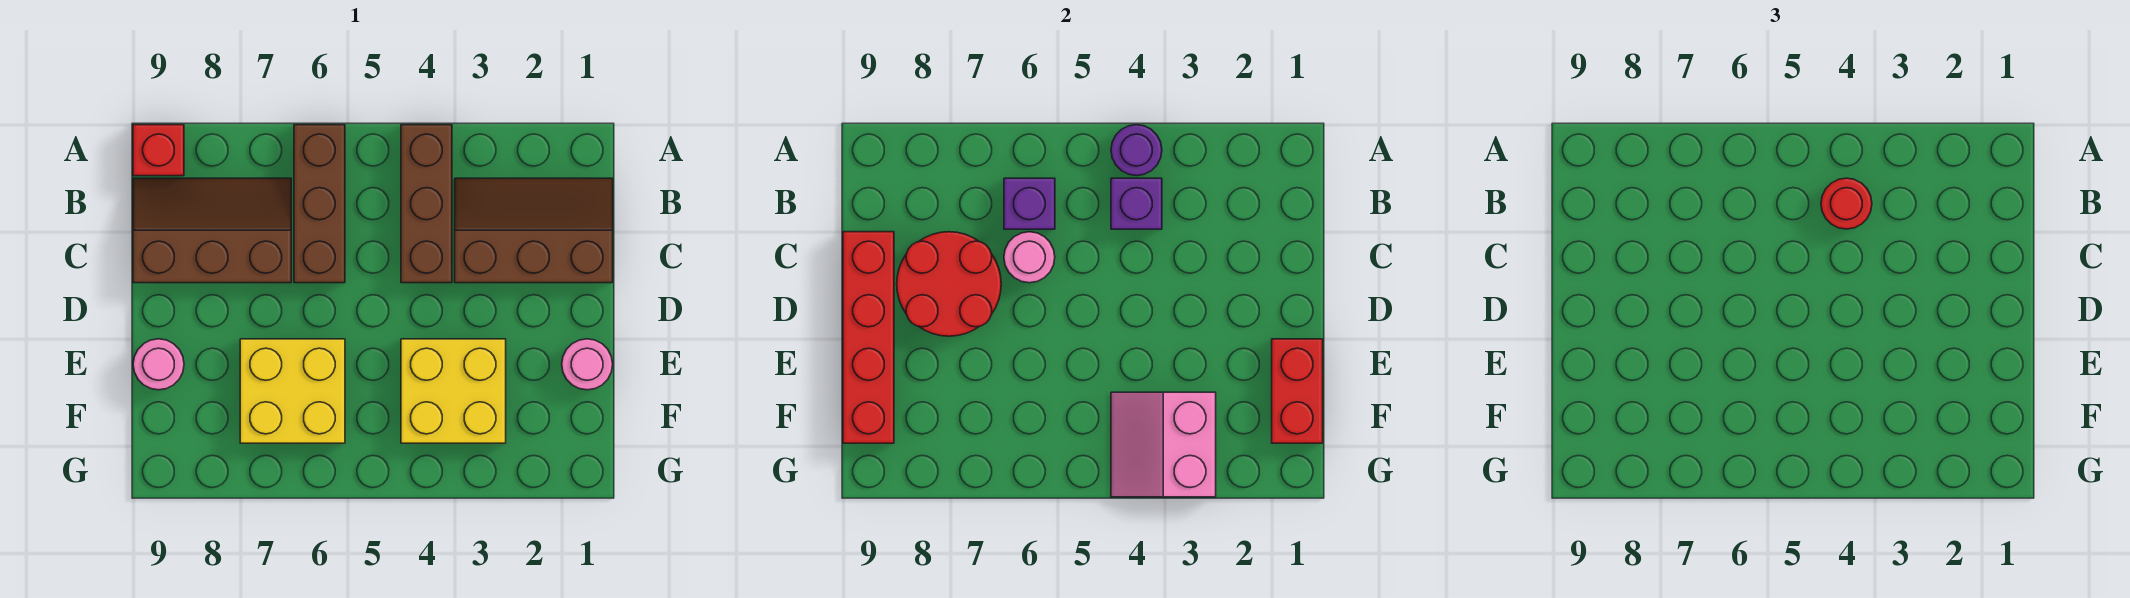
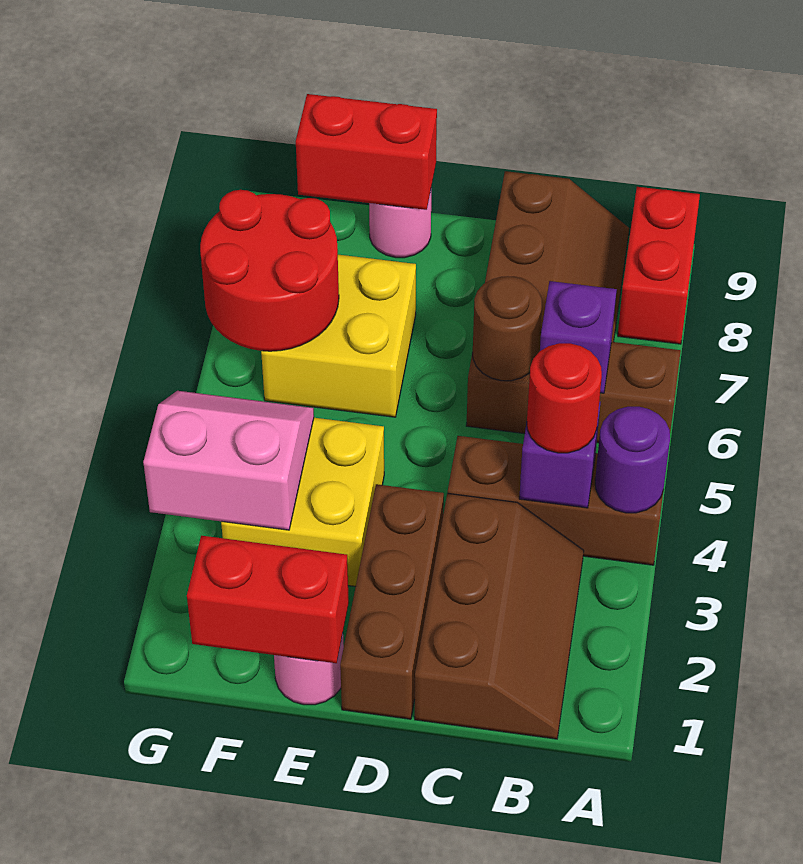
red 1x1 brick [133,125,184,176] -> red 1x2 brick [618,187,700,344]
pink 1x1 round brick [1004,232,1055,283] -> brown 1x1 round brick [473,276,542,381]
red 2x2 round brick [897,232,1001,336] -> red 2x2 round brick moved to [200,190,339,351]
red 1x4 brick [843,232,894,443] -> red 1x2 brick [296,94,437,210]
none -> brown 1x3 brick [340,484,444,719]

